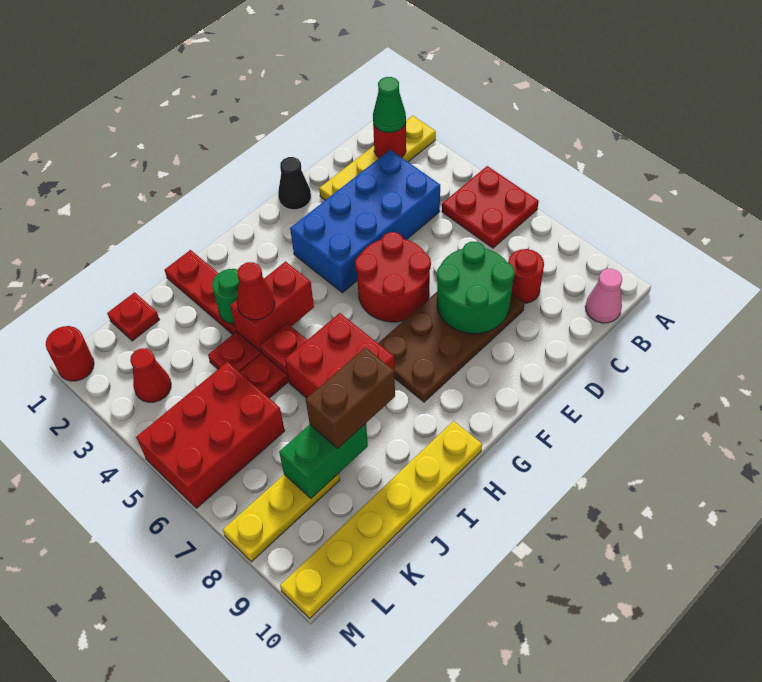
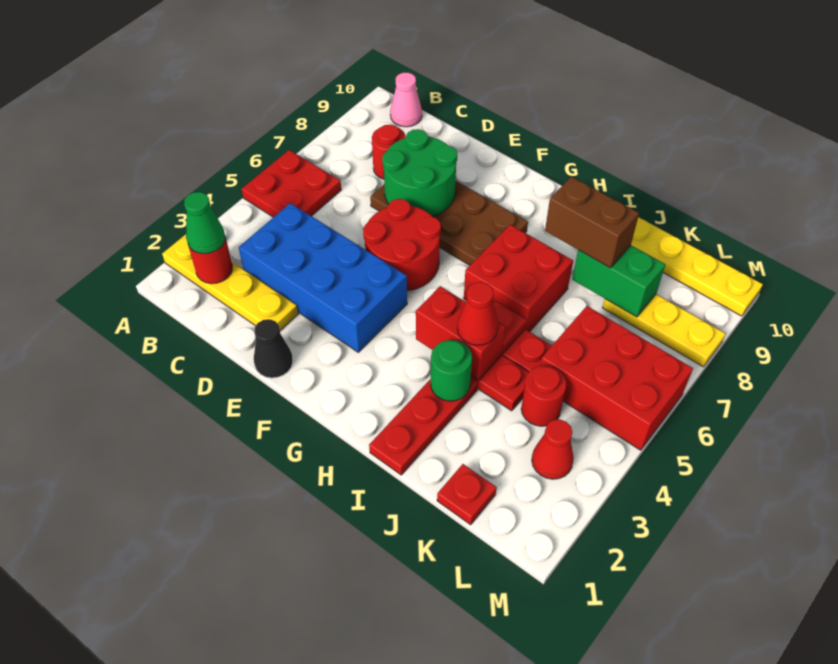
red 1x1 round brick [46,326,94,381] -> red 1x1 round brick moved to [521,366,566,426]

